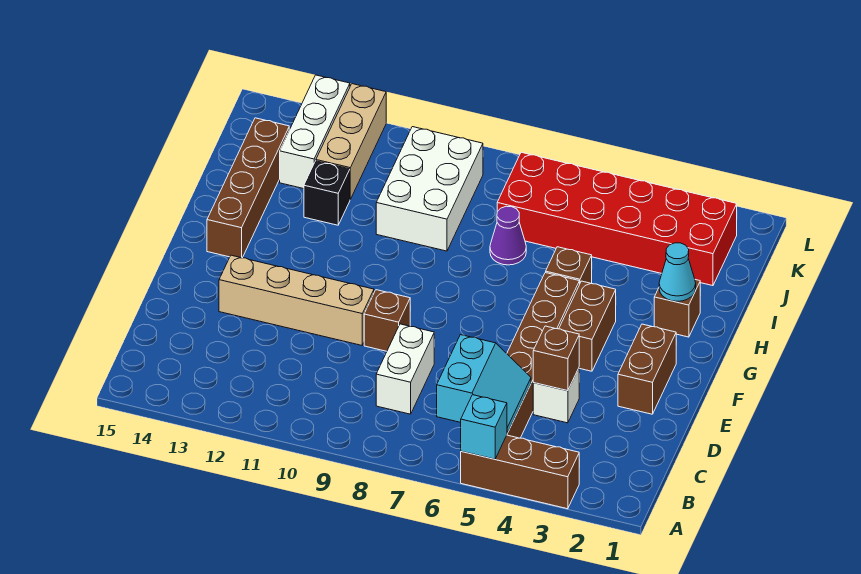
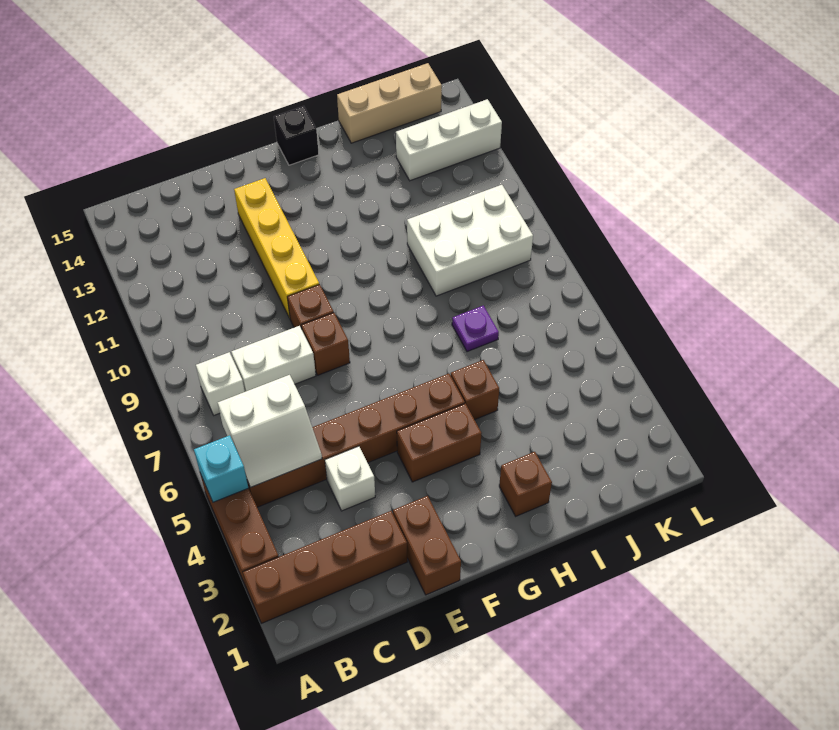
cyan 2x2 slope [437,335,531,433] -> white 2x2 slope [218,375,322,487]
none -> white 1x1 brick [196,352,245,415]
brown 1x1 brick [533,326,579,391] -> brown 1x1 brick moved to [301,313,350,375]
brown 1x2 brick [618,324,676,414] -> brown 1x2 brick turned to [393,496,461,595]
tan 1x4 brick [219,255,374,345] -> yellow 1x4 brick [234,178,319,318]
brown 1x4 brick [207,118,289,258] -> brown 1x4 brick moved to [243,511,407,623]
cyan 1x1 cone [659,243,696,301] -> none
purple 1x1 cone [490,206,526,265] -> purple 1x1 plate [452,306,499,352]
black 1x1 brick [304,161,350,225] -> black 1x1 brick moved to [274,106,319,165]
red 2x6 brick [497,152,737,286] -> none
tan 1x3 brick [316,84,386,199] -> tan 1x3 brick moved to [337,63,442,143]

